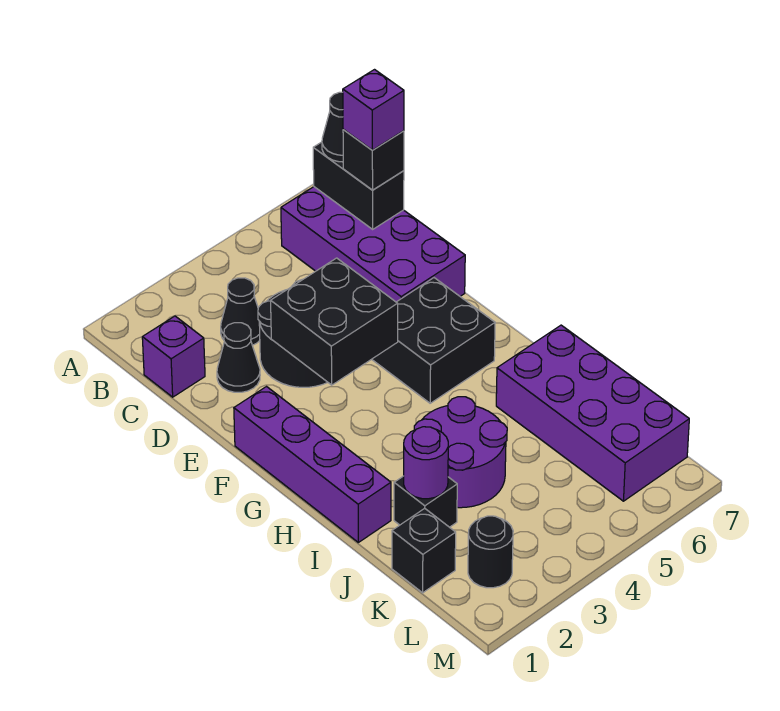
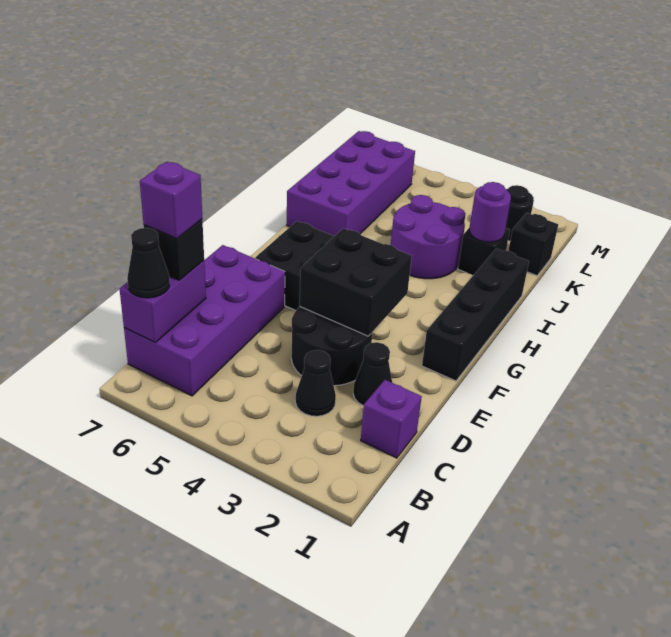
black 1x2 brick [313,142,404,229] -> purple 1x2 brick [120,260,206,342]
purple 1x4 brick [234,387,391,542] -> black 1x4 brick [422,249,529,381]

